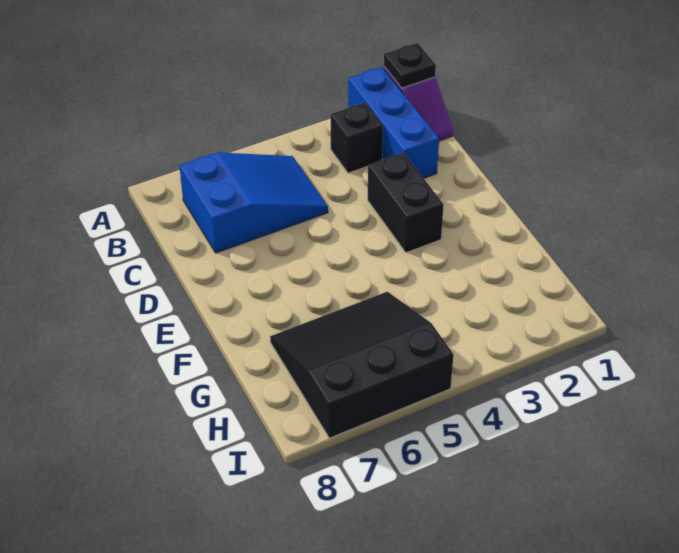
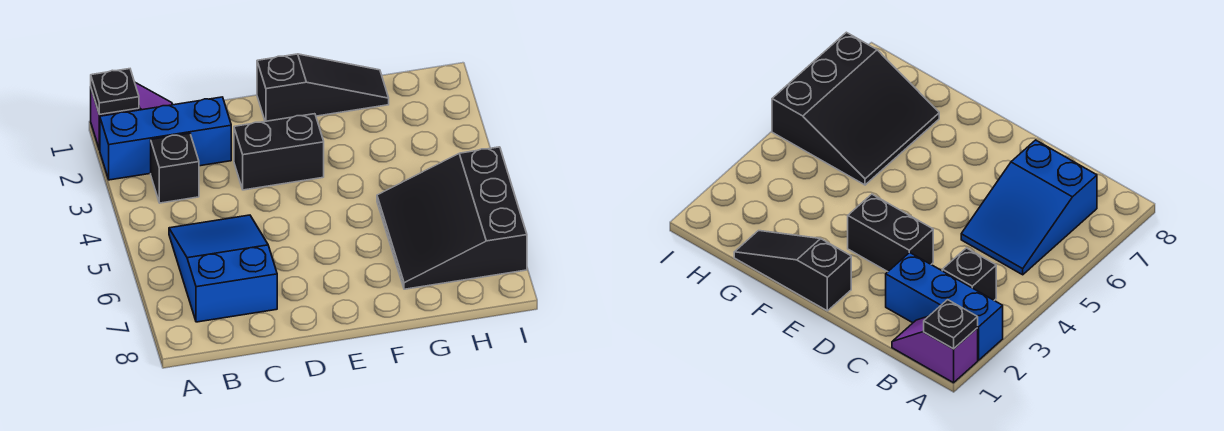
none -> black 1x3 slope [257,54,389,121]

